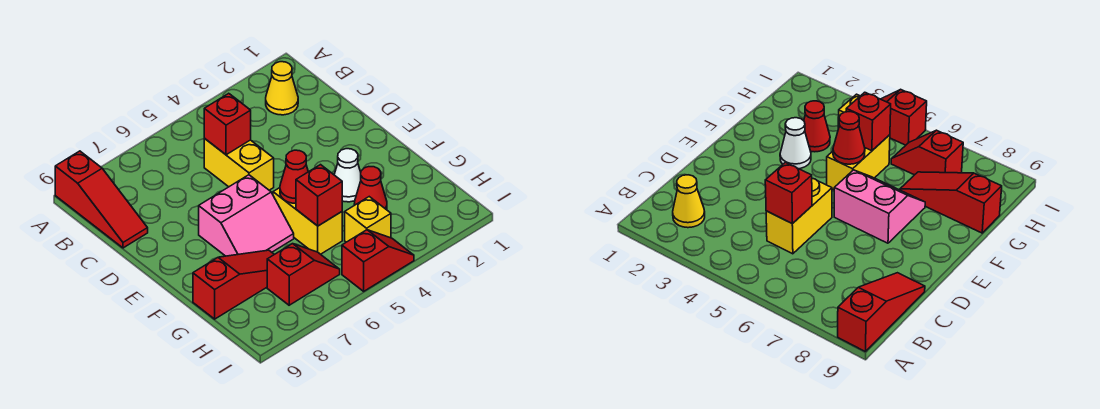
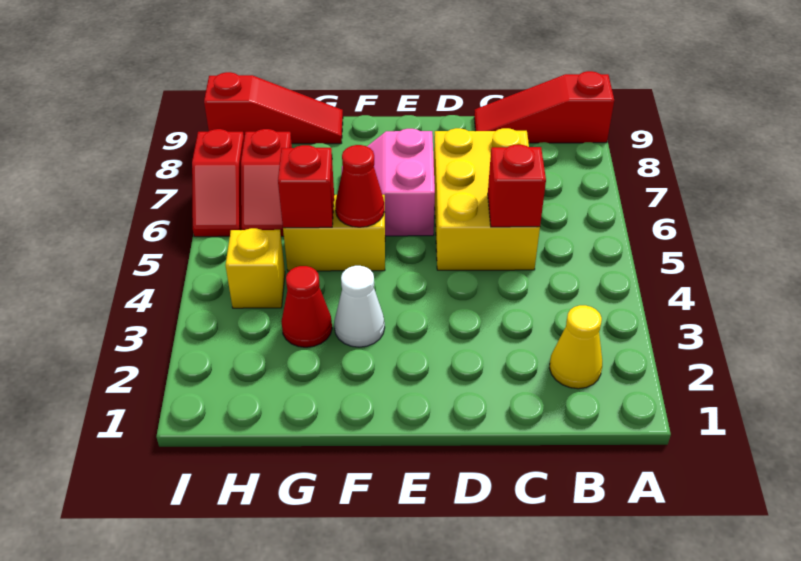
yellow 1x2 brick [204,139,274,190] -> yellow 2x3 brick [434,128,540,270]
red 1x3 slope [193,250,274,319] -> red 1x3 slope turned to [204,72,343,144]
red 1x2 slope [342,230,414,291] -> red 1x2 slope moved to [192,129,244,237]

